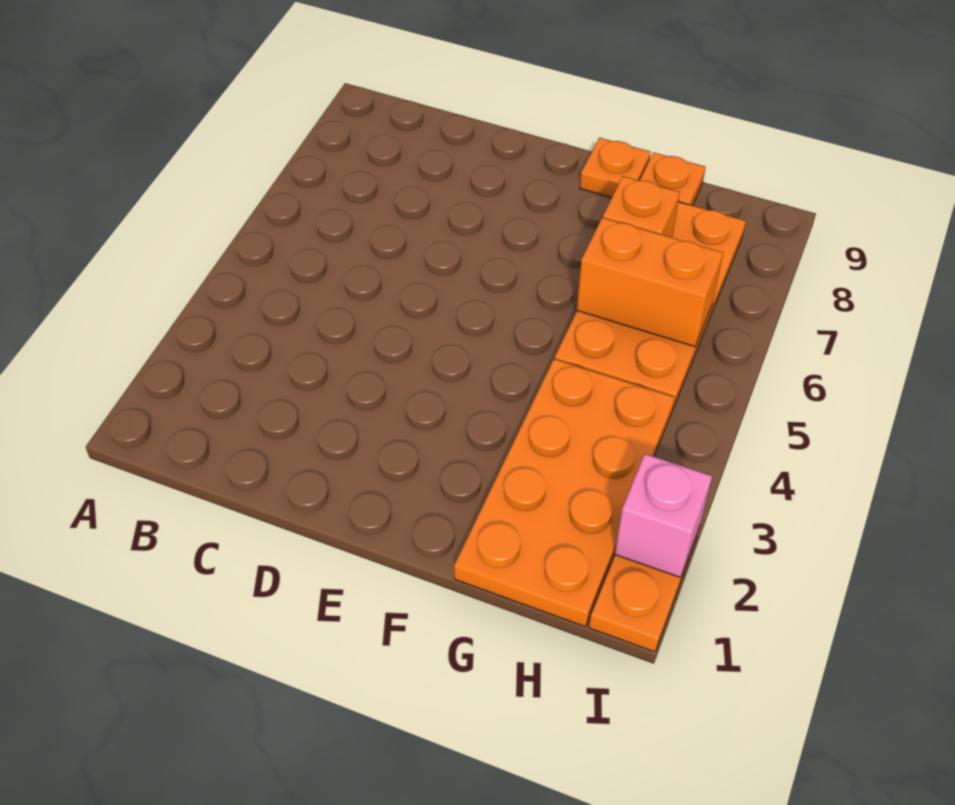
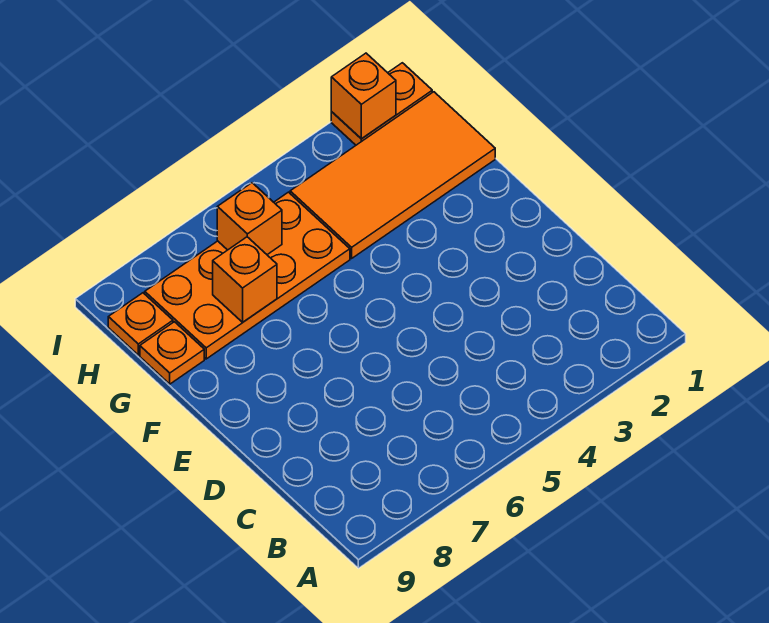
orange 1x1 plate [580,138,651,198] -> orange 1x1 plate moved to [108,293,173,355]
orange 2x4 plate [454,359,675,627] -> orange 2x4 tile [290,92,495,258]
orange 1x2 brick [577,218,723,347] -> orange 1x1 brick [217,183,282,255]
pink 1x1 brick [615,454,712,577] -> orange 1x1 brick [331,53,396,139]

